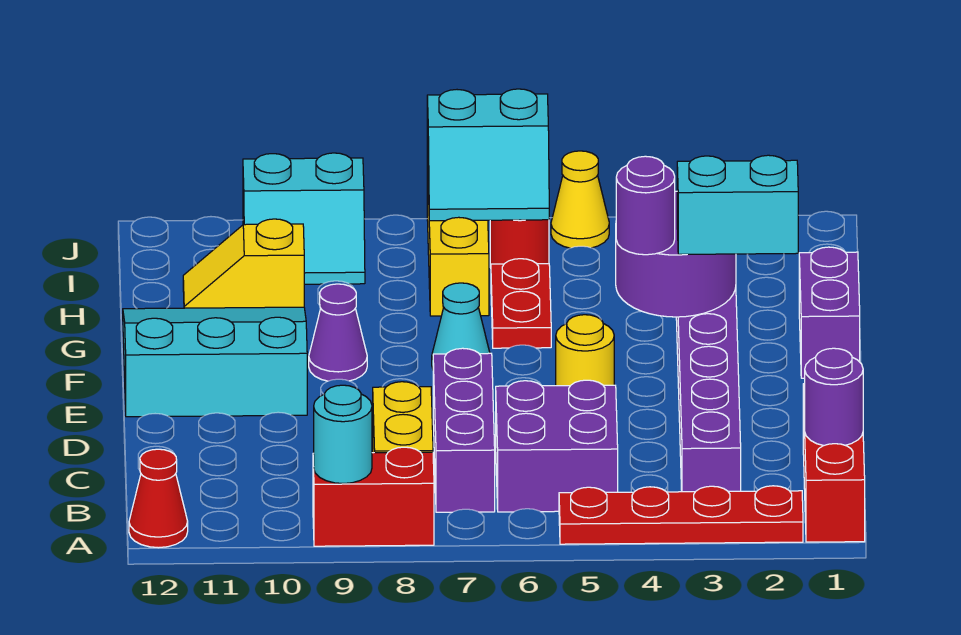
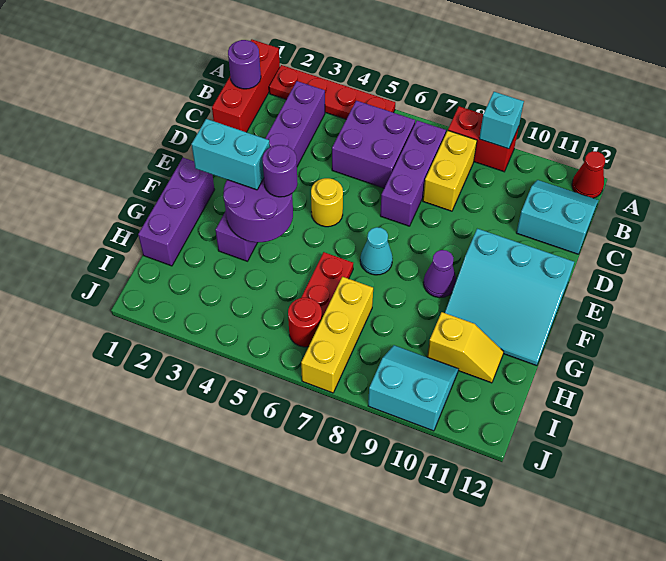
cyan 1x1 round brick [314,385,372,484] -> cyan 1x1 brick [479,92,524,149]
purple 1x2 brick [799,247,860,378] -> purple 1x3 brick [138,158,215,266]
cyan 2x2 slope [427,89,549,221] -> cyan 2x2 slope moved to [516,180,598,254]
yellow 1x1 cone [551,151,609,248] -> none

